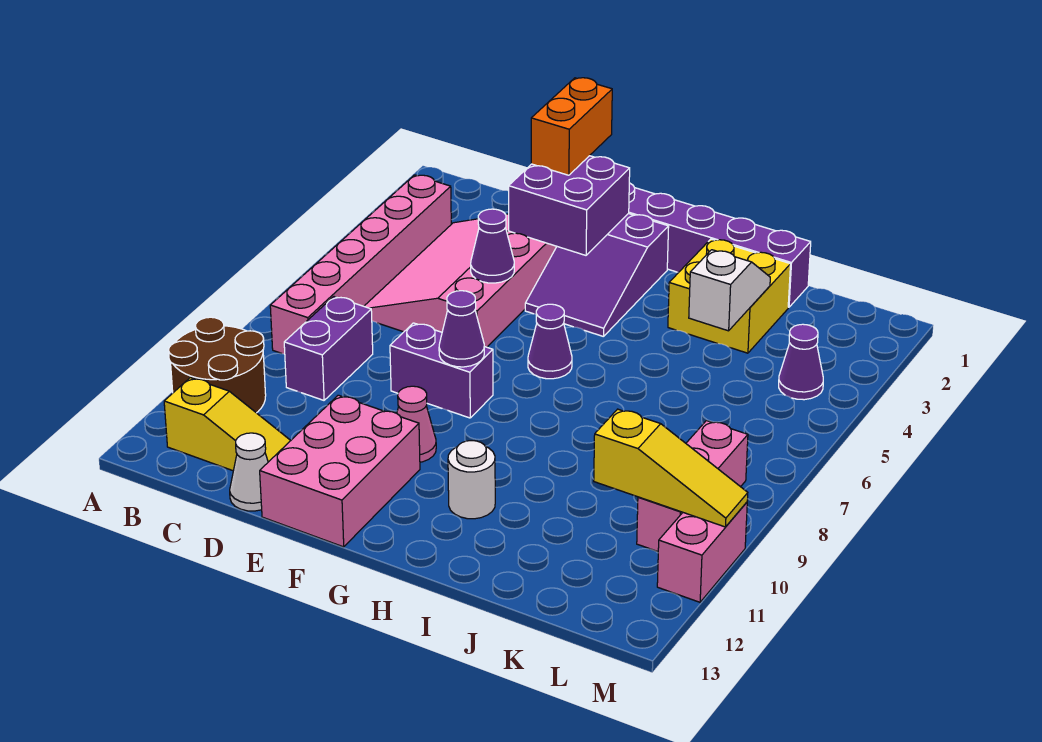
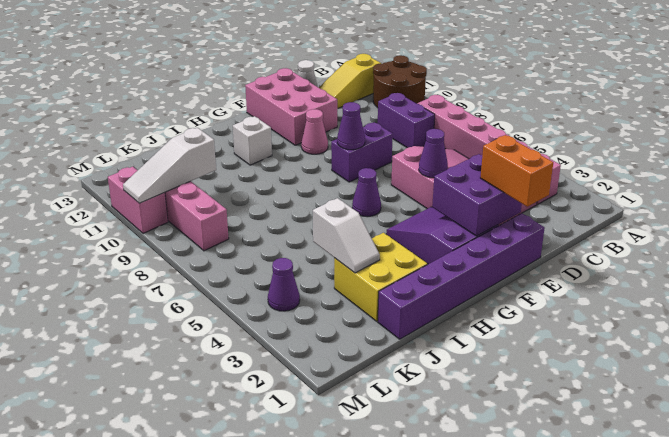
white 1x1 round brick [448,441,495,519] -> white 1x1 brick [233,116,272,165]
yellow 1x3 slope [594,409,748,527] -> white 1x3 slope [123,128,216,203]

